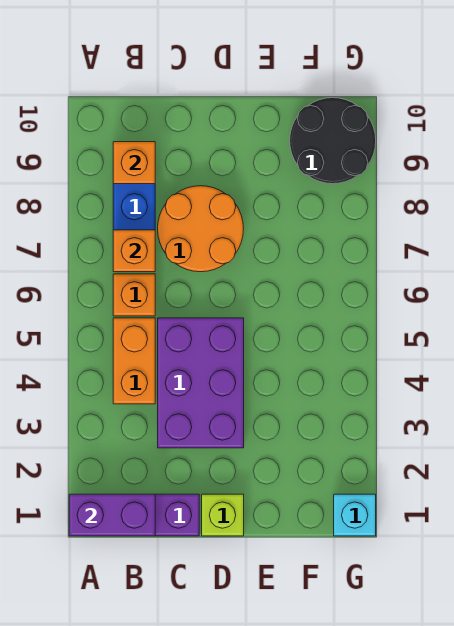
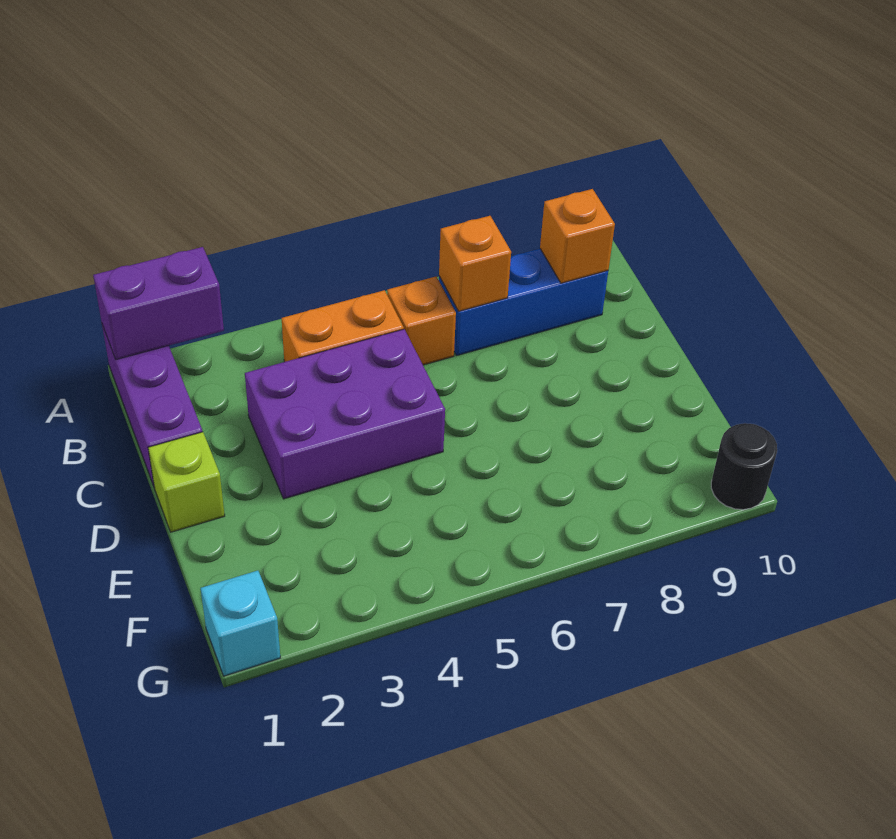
purple 1x2 brick [69,494,155,536] -> purple 1x2 brick turned to [93,247,224,360]
orange 2x2 round brick [158,186,244,272] -> none
black 2x2 round brick [290,98,376,184] -> black 1x1 round brick [711,423,777,510]

